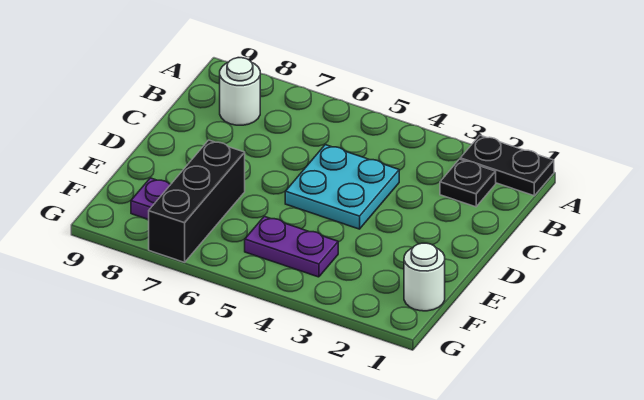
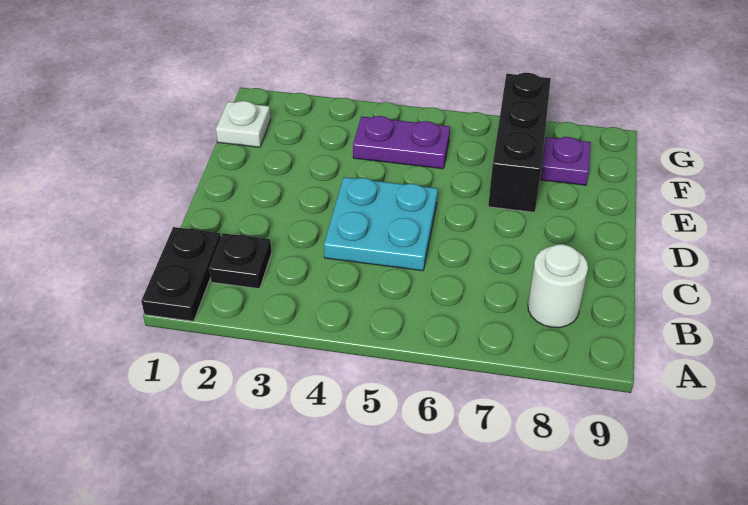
black 1x2 plate [460,135,554,196] -> black 1x2 plate turned to [141,227,221,321]
white 1x1 round brick [404,243,445,311] -> white 1x1 plate [216,101,271,147]

